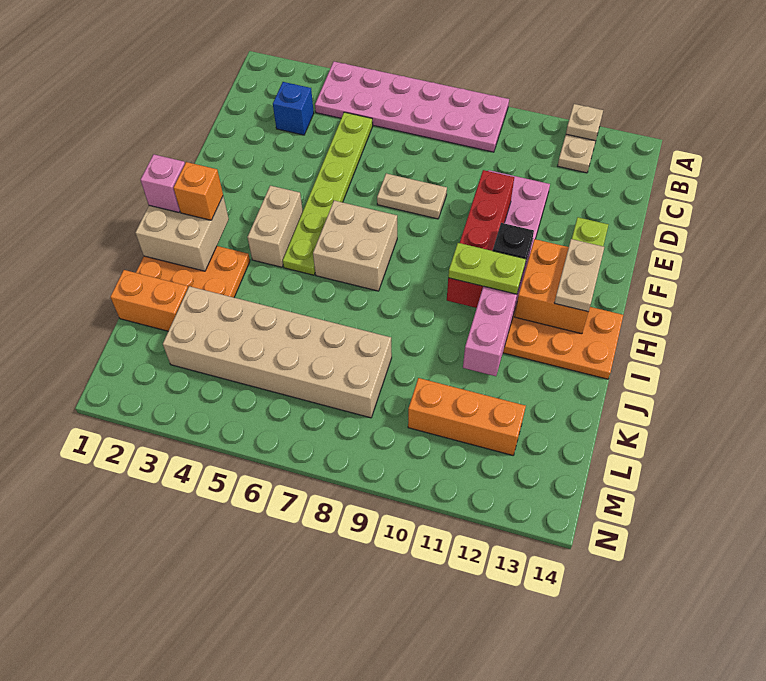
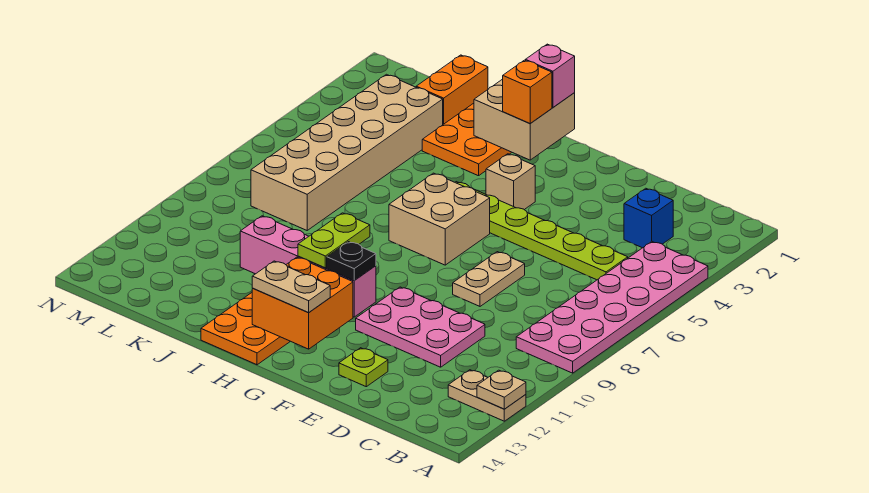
red 1x4 brick [447,170,514,308] -> none
tan 1x2 brick [247,186,303,267] -> tan 1x1 brick [486,154,535,210]
orange 1x3 brick [408,378,526,455] -> none

